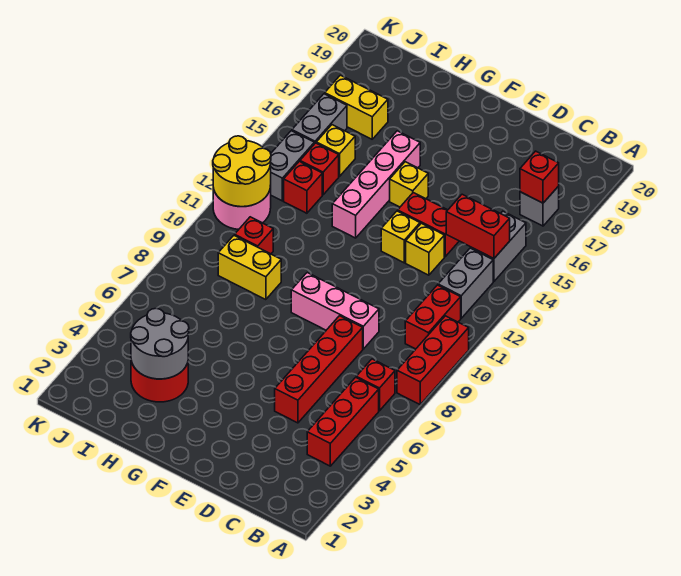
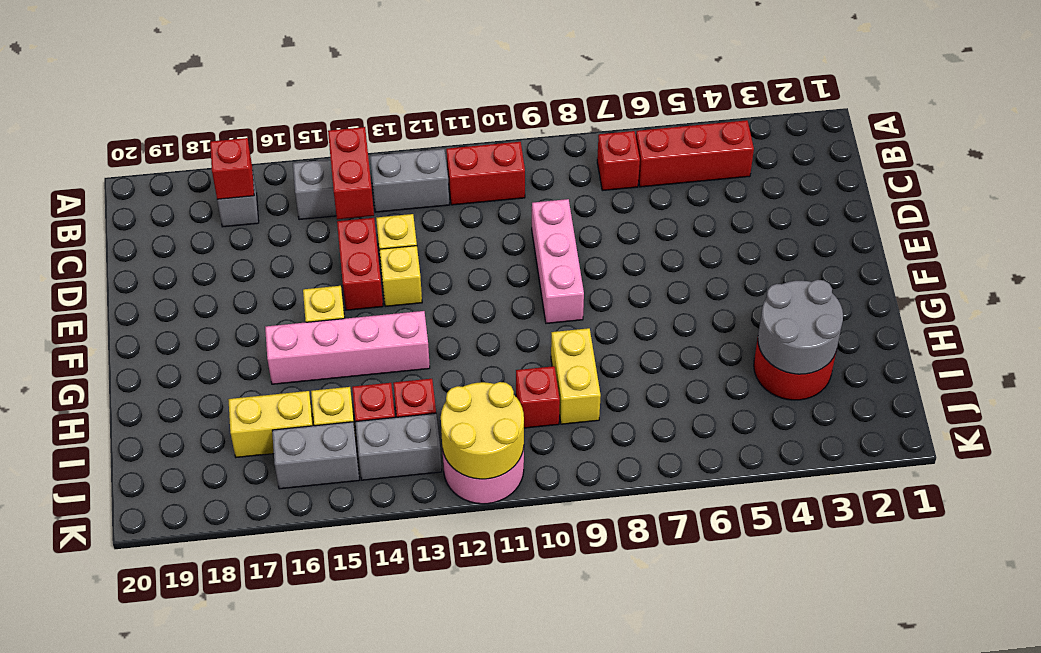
red 1x3 brick [397,316,469,404] -> none
red 1x4 brick [275,316,363,423] -> none
yellow 1x2 brick [325,75,388,139] -> yellow 1x2 brick turned to [228,391,314,457]

